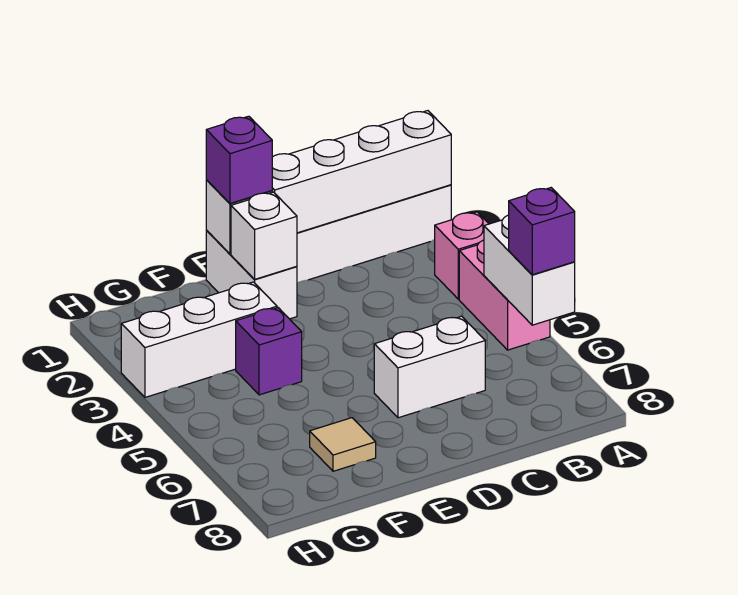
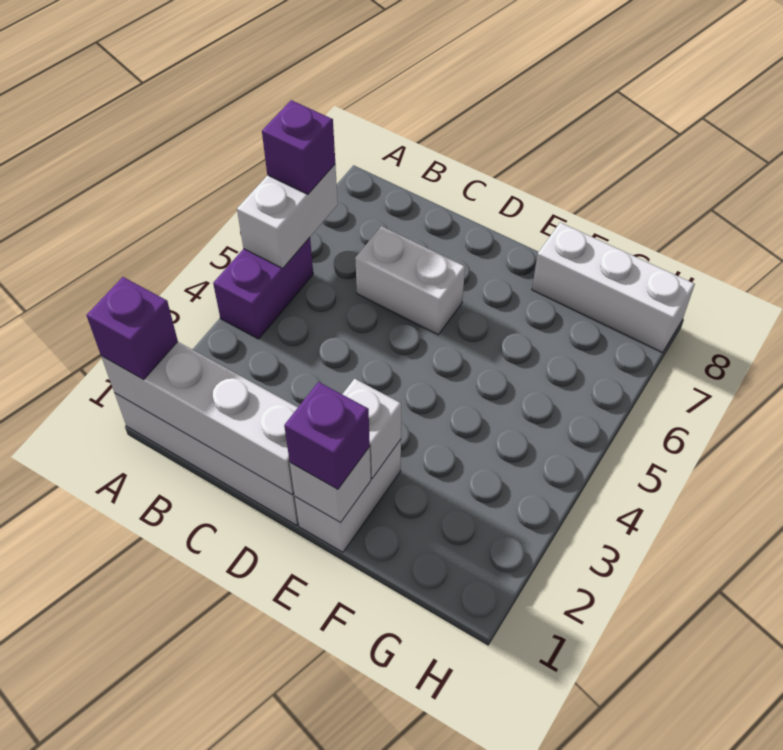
pink 1x1 brick [435,212,489,299] -> none
pink 1x2 brick [459,240,550,350] -> purple 1x2 brick [213,237,313,339]
white 1x3 brick [121,282,277,397] -> white 1x3 brick moved to [532,222,695,353]
purple 1x1 brick [236,308,302,395] -> purple 1x1 brick moved to [87,277,178,380]
tan 1x1 tile [310,418,376,471] -> none

